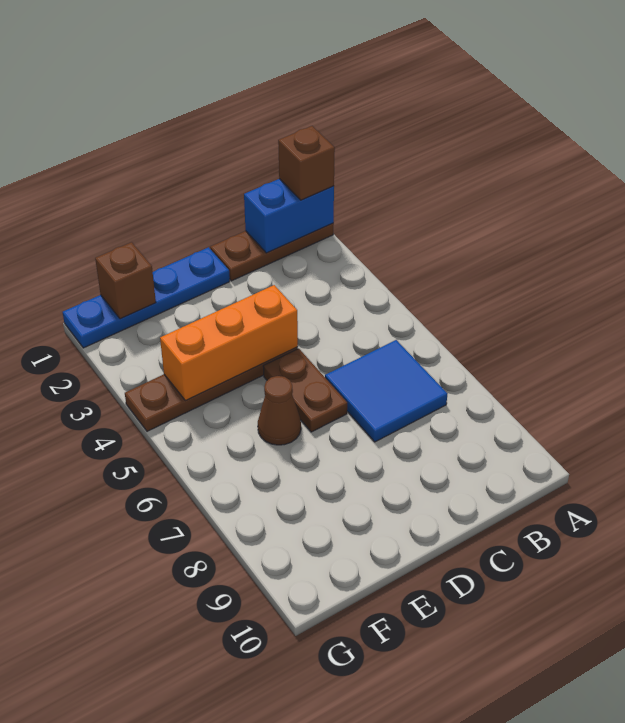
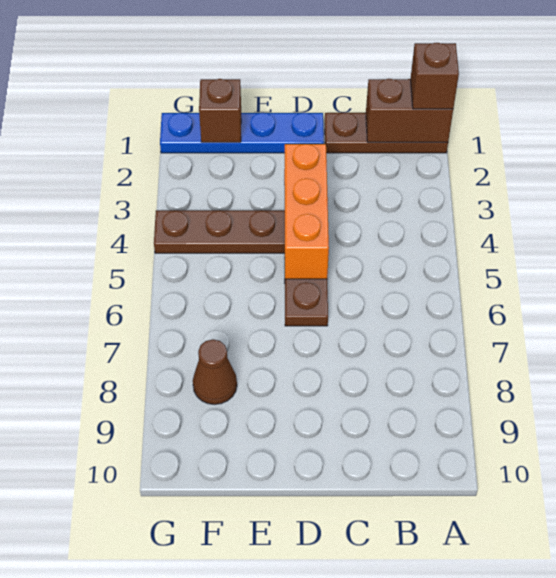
blue 1x2 brick [244,179,334,253] -> brown 1x2 brick [366,79,453,142]
blue 2x2 tile [325,340,447,442] -> none
orange 1x3 brick [160,285,298,401] -> orange 1x3 brick turned to [284,144,329,279]
brown 1x1 cone [258,376,301,445] -> brown 1x1 cone moved to [193,339,237,404]

